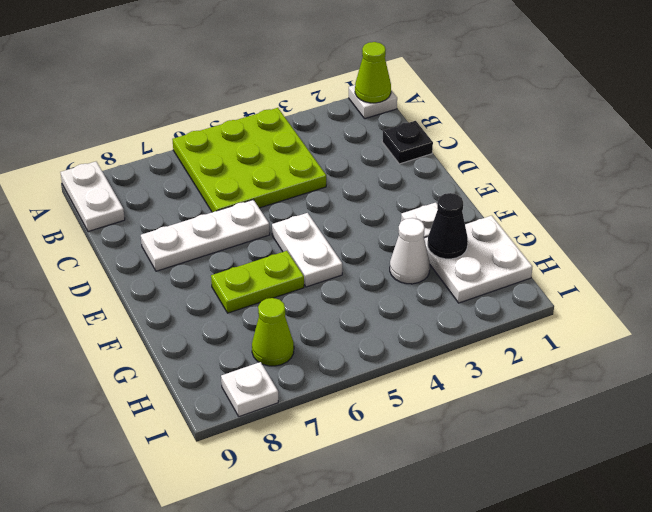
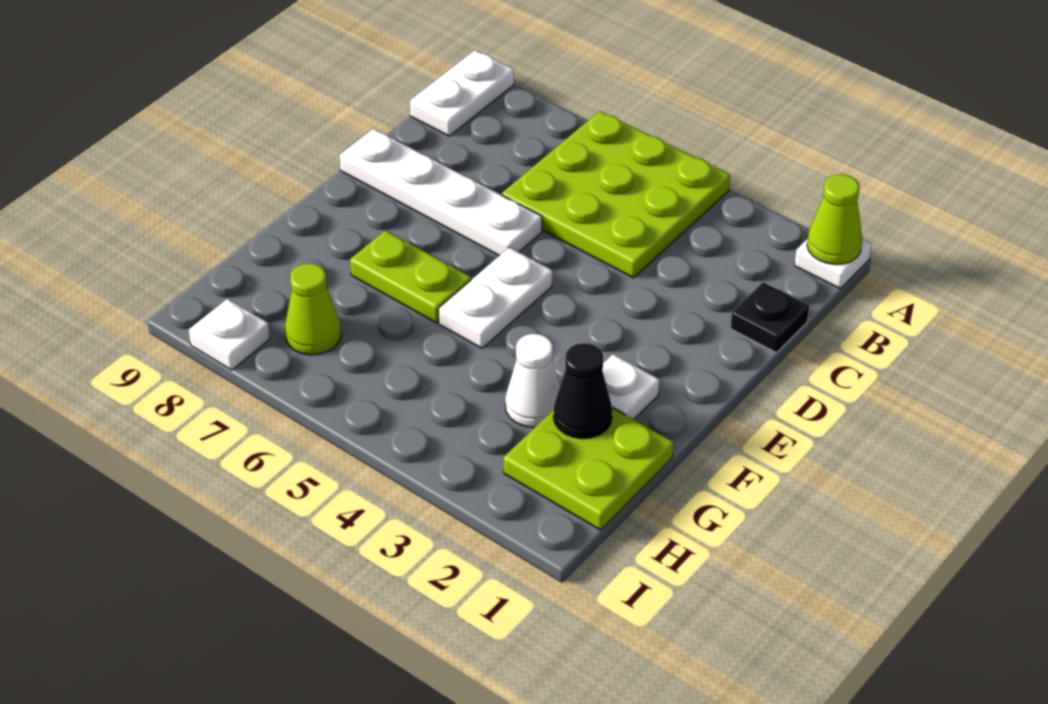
white 1x3 plate [141,200,270,271] -> white 1x4 plate [340,129,542,256]
white 2x2 plate [424,216,532,303] -> lime 2x2 plate [503,408,674,530]

